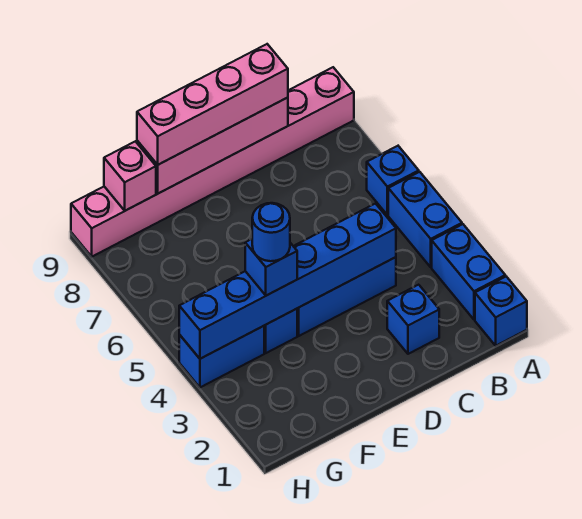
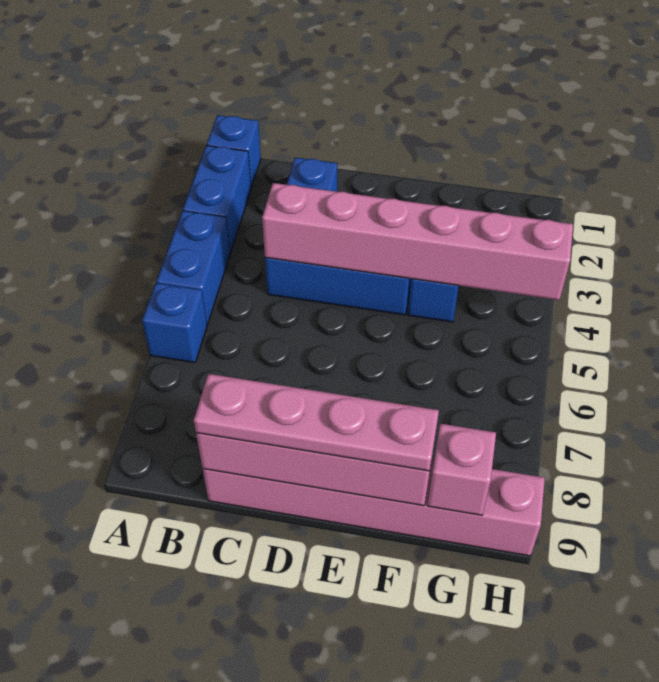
pink 1x8 brick [71,67,354,257] -> pink 1x6 brick [203,459,545,556]
blue 1x6 brick [179,204,396,359] -> pink 1x6 brick [262,183,573,300]
pink 1x4 brick [137,44,288,165] -> pink 1x4 plate [194,374,439,471]
blue 1x1 brick [245,239,297,296] -> none
blue 1x1 round brick [252,203,290,261] -> none
blue 1x2 brick [179,326,264,387] -> none

